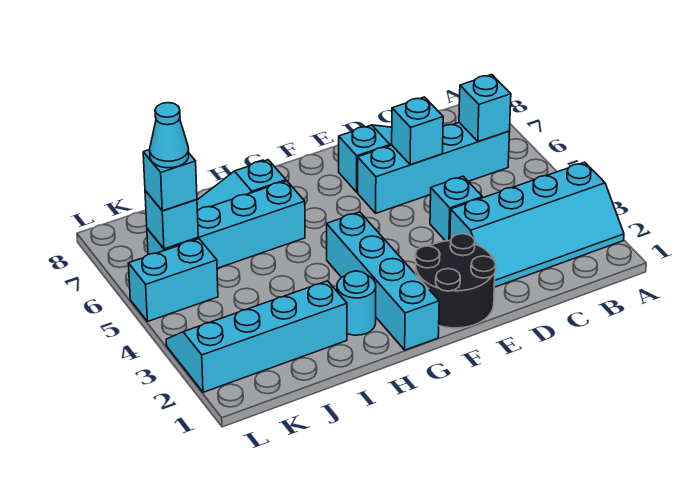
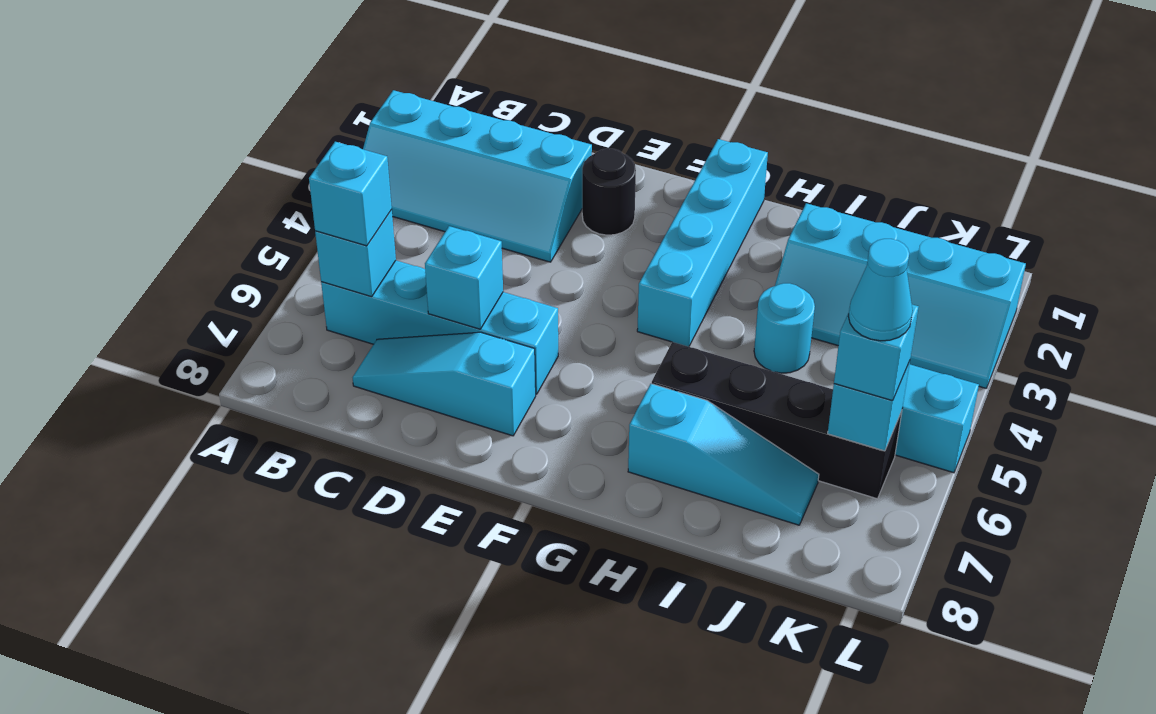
cyan 2x4 slope [450,162,624,287] -> cyan 2x4 slope turned to [363,90,592,262]
cyan 1x1 brick [430,176,482,241] -> cyan 1x1 brick moved to [309,142,392,246]
black 2x2 round brick [415,234,496,328] -> black 1x1 round brick [582,149,636,235]
cyan 1x1 round brick [337,271,376,335] -> cyan 1x1 round brick moved to [754,283,815,373]
cyan 1x4 brick [147,181,305,268] -> black 1x4 brick [652,342,902,499]

